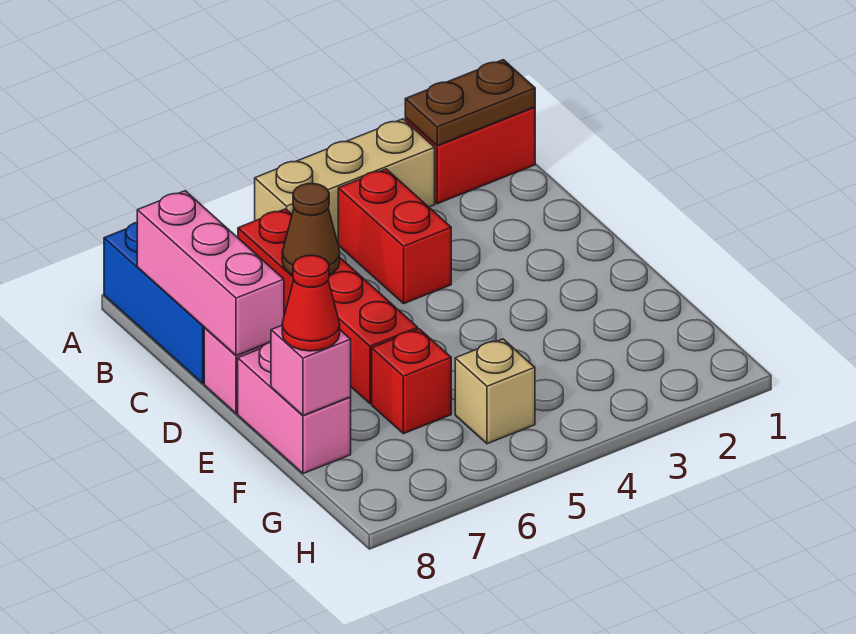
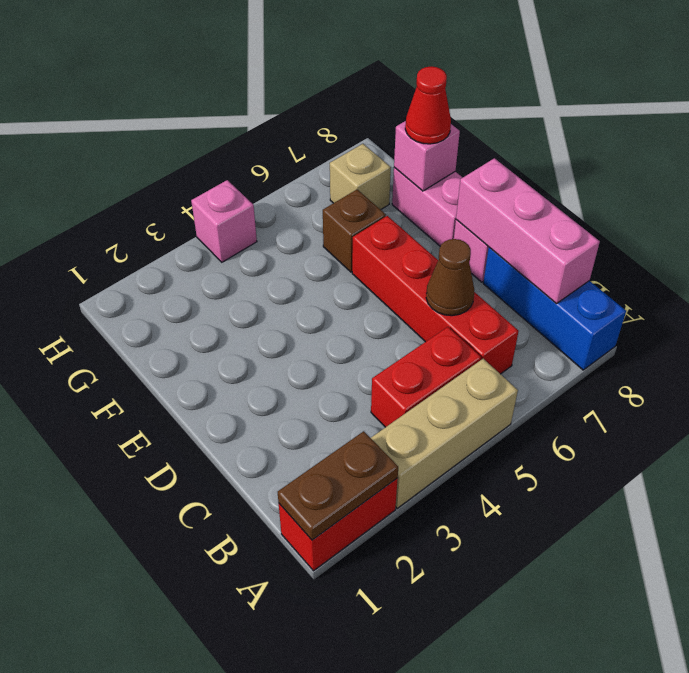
red 1x2 brick [338,169,451,303] -> red 1x2 brick turned to [371,327,481,427]
red 1x1 brick [372,329,451,434] -> brown 1x1 brick [323,190,386,272]
tan 1x1 brick [455,339,535,444] -> tan 1x1 brick moved to [330,144,391,210]
none -> pink 1x1 brick [191,180,257,262]

